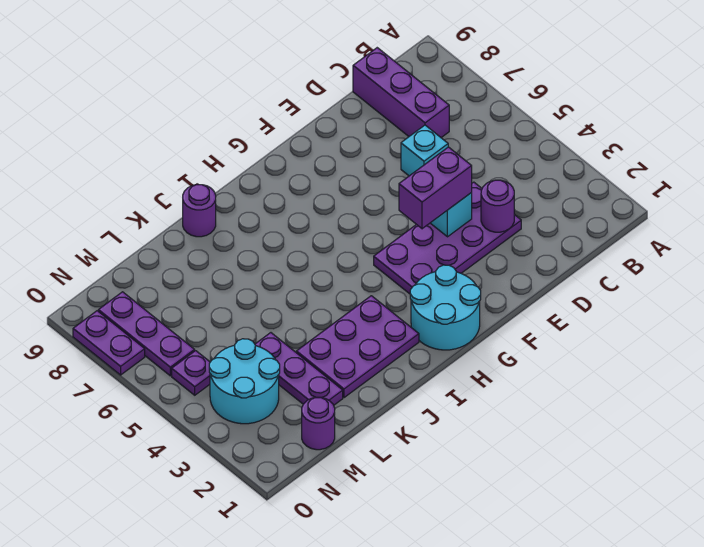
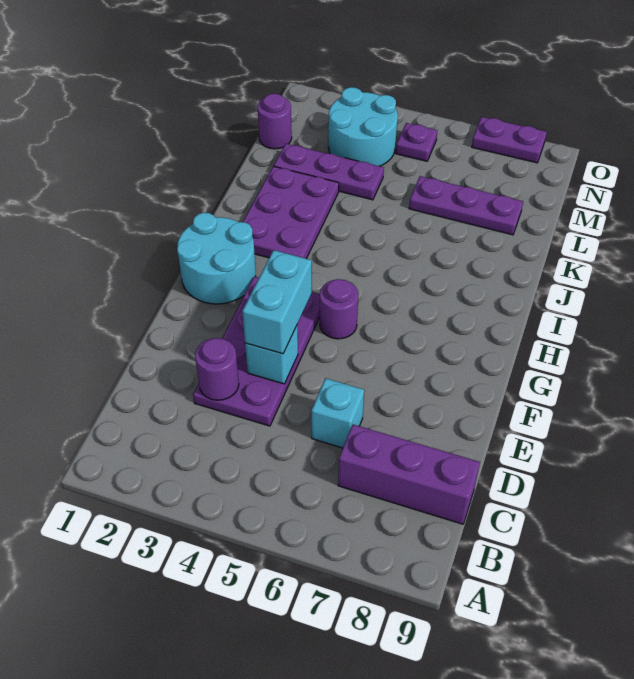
purple 1x2 brick [399,147,472,229] -> cyan 1x2 brick [242,250,312,354]
purple 1x1 round brick [183,184,216,237] -> purple 1x1 round brick moved to [320,279,358,339]
purple 1x3 plate [98,292,195,376] -> purple 1x3 plate moved to [409,176,523,235]

